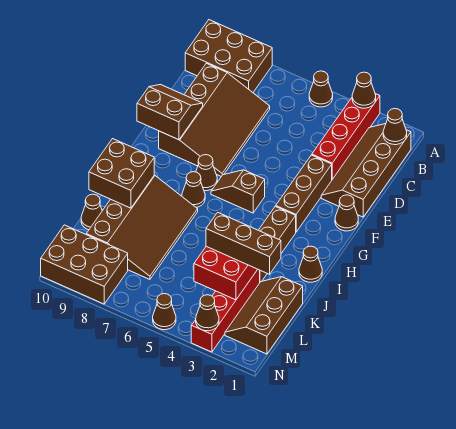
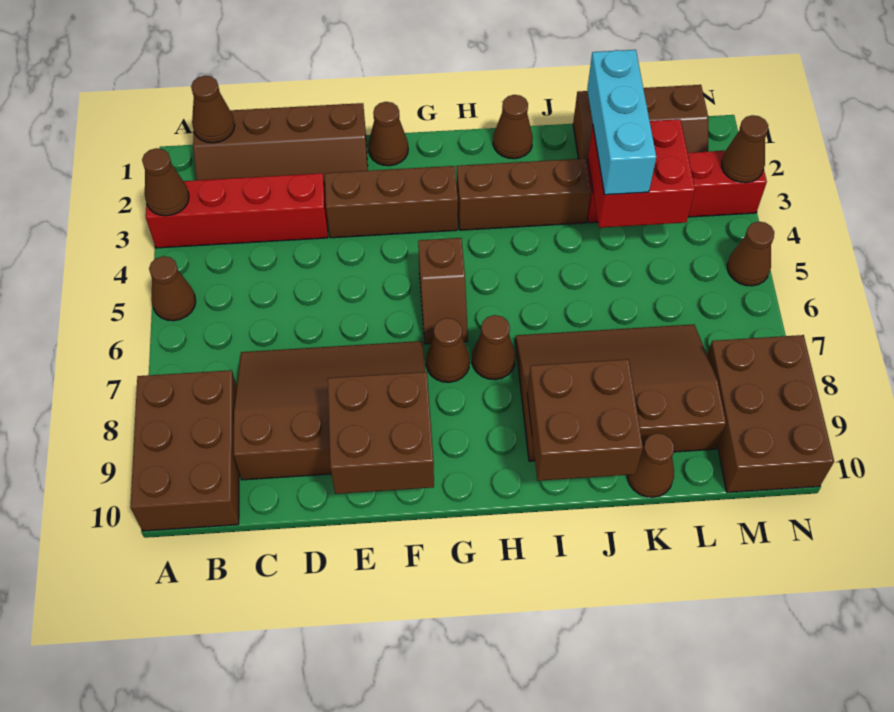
brown 2x2 slope [137,85,203,140] -> brown 2x2 brick [328,372,434,494]
brown 1x3 brick [206,212,281,274] -> cyan 1x3 brick [587,50,656,195]

